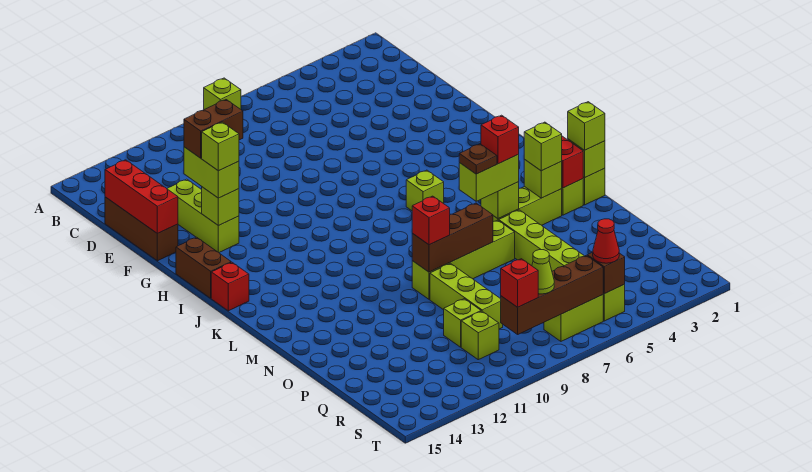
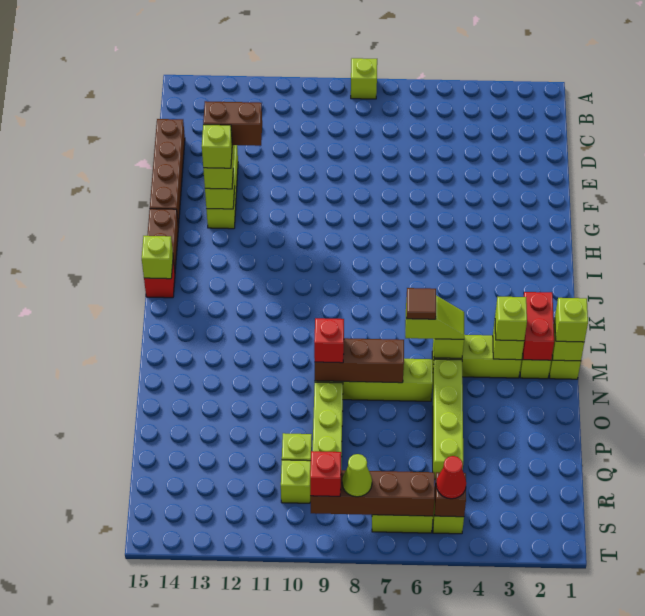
brown 1x3 brick [105,197,178,261] -> brown 1x4 brick [150,119,185,227]
red 1x3 brick [105,160,178,234] -> none
lime 1x1 brick [406,170,444,211] -> lime 1x1 brick moved to [142,236,173,279]
lime 1x2 brick [459,154,519,201] -> lime 1x2 slope [405,296,464,339]
red 1x1 brick [481,115,519,164] -> none
brown 1x1 plate [459,144,497,174] -> brown 1x1 tile [407,288,436,319]

